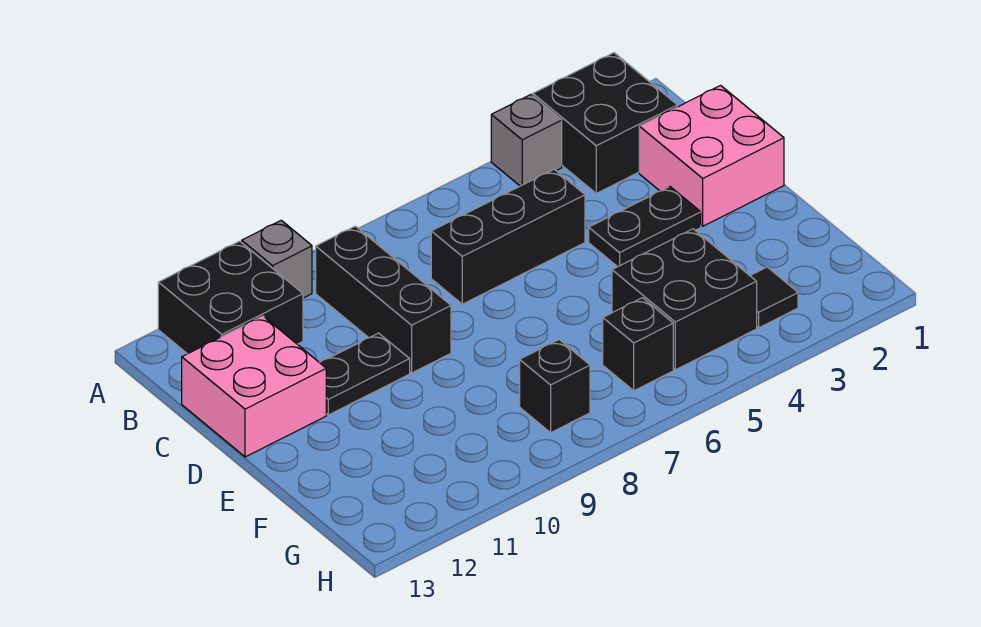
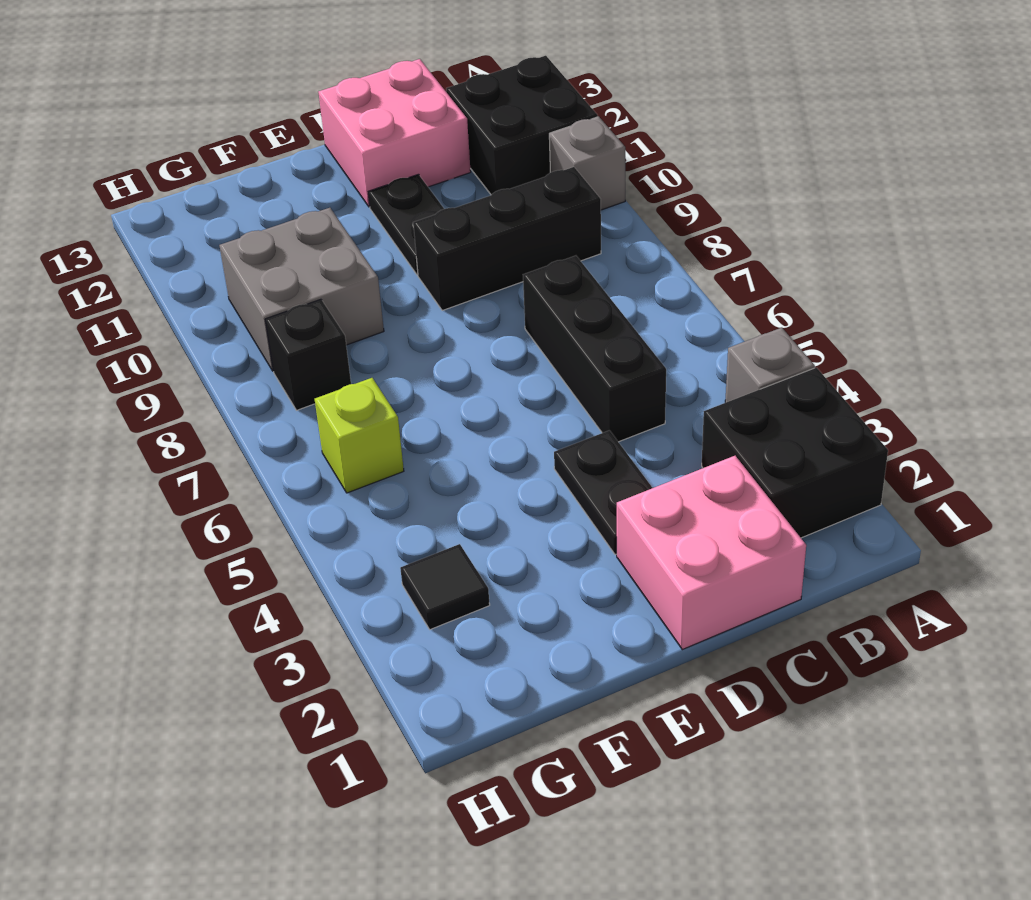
black 2x2 brick [612,229,757,370] -> none
none -> grey 2x2 brick [219,208,384,371]
black 1x1 brick [603,298,673,391] -> lime 1x1 brick [315,378,404,493]

